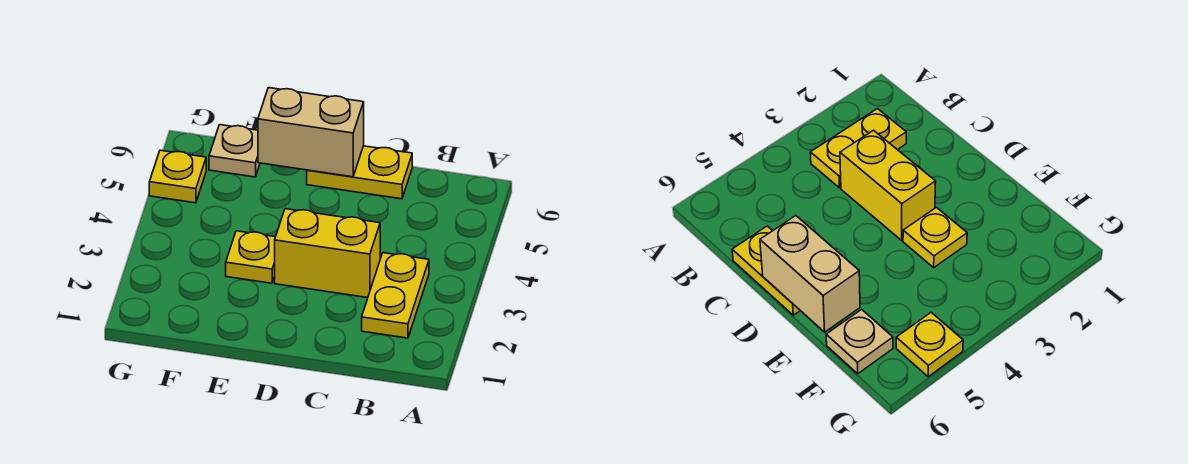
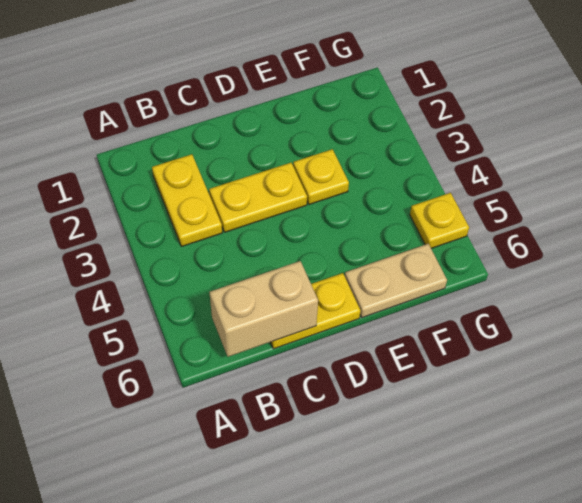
yellow 1x2 brick [275,209,380,298] -> yellow 1x2 plate [209,163,307,232]
tan 1x2 brick [258,88,364,177] -> tan 1x2 brick moved to [209,261,318,357]
tan 1x1 plate [209,125,260,177] -> tan 1x2 plate [345,244,447,318]

